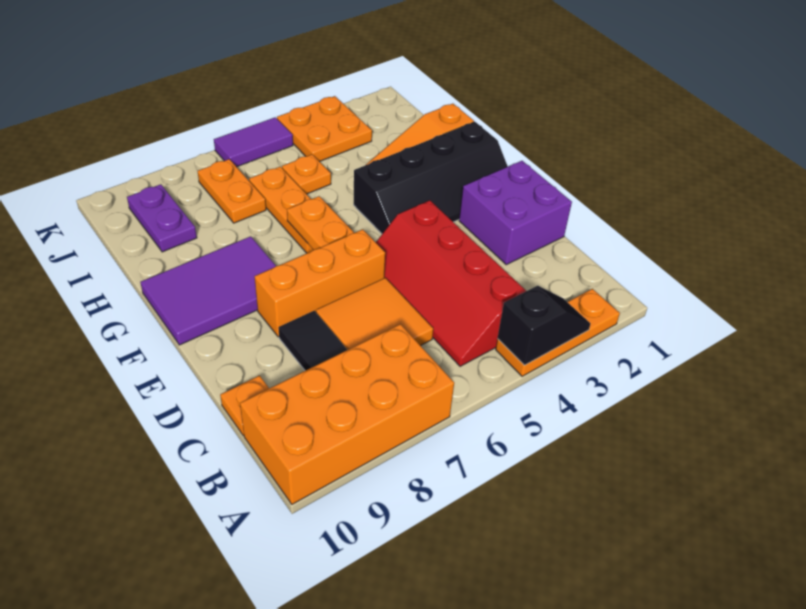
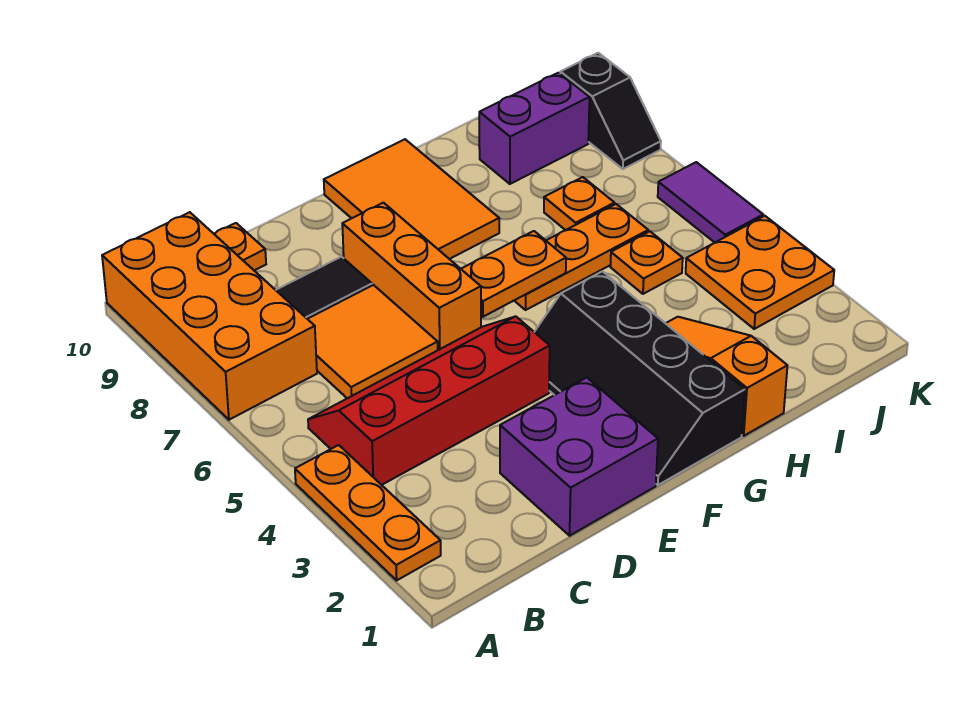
black 1x2 slope [498,286,591,365] -> black 1x2 slope moved to [560,53,661,169]
purple 2x3 tile [140,236,276,345] -> orange 2x3 tile [324,139,499,259]
orange 1x2 plate [198,159,266,223] -> orange 1x1 plate [544,177,615,230]
purple 1x2 plate [127,184,197,252] -> purple 1x2 brick [479,73,590,184]

